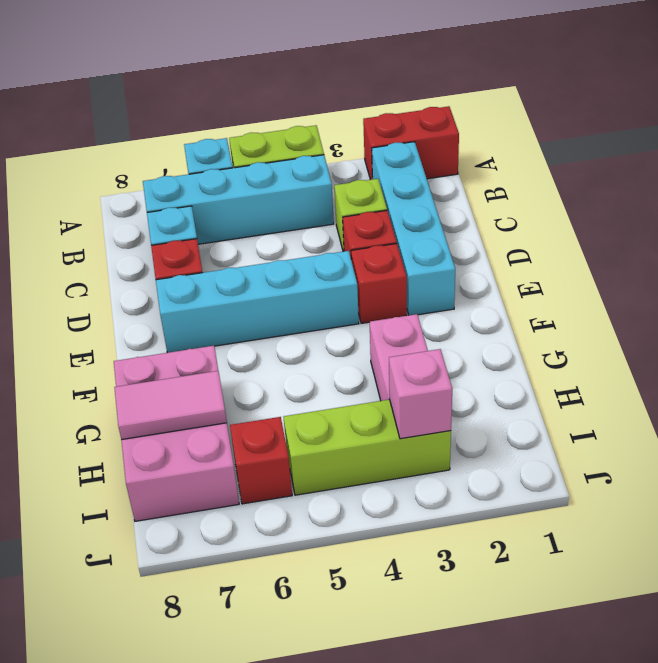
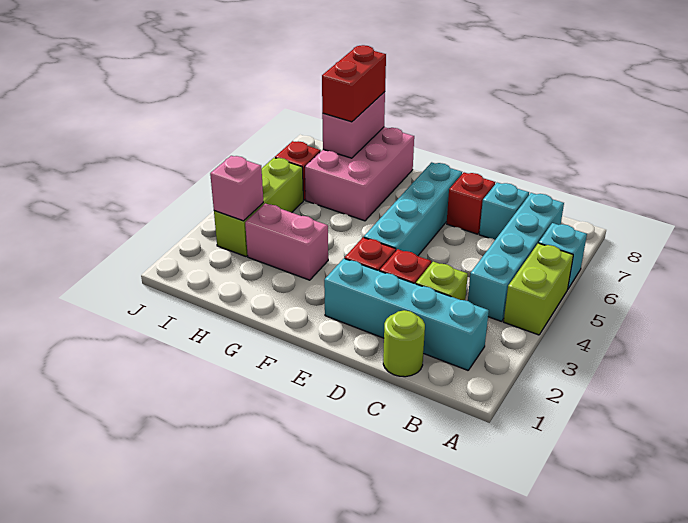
red 1x2 brick [363,106,459,180] -> red 1x2 brick moved to [322,45,386,122]
none -> lime 1x1 round brick [383,310,425,377]
pink 2x3 brick [114,346,239,521] -> pink 2x3 brick turned to [305,127,414,221]
pink 1x2 tile [114,371,227,440] -> pink 1x2 brick [322,92,385,158]

